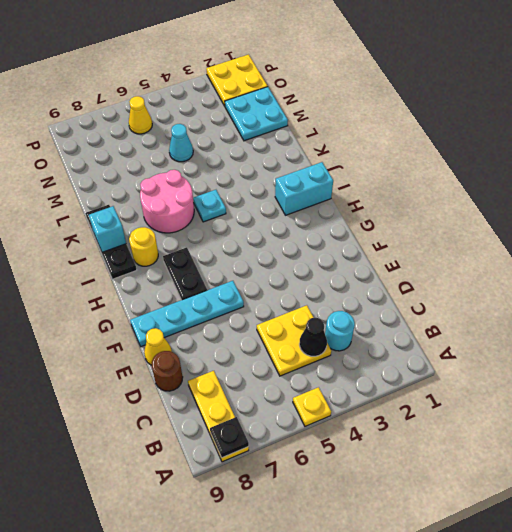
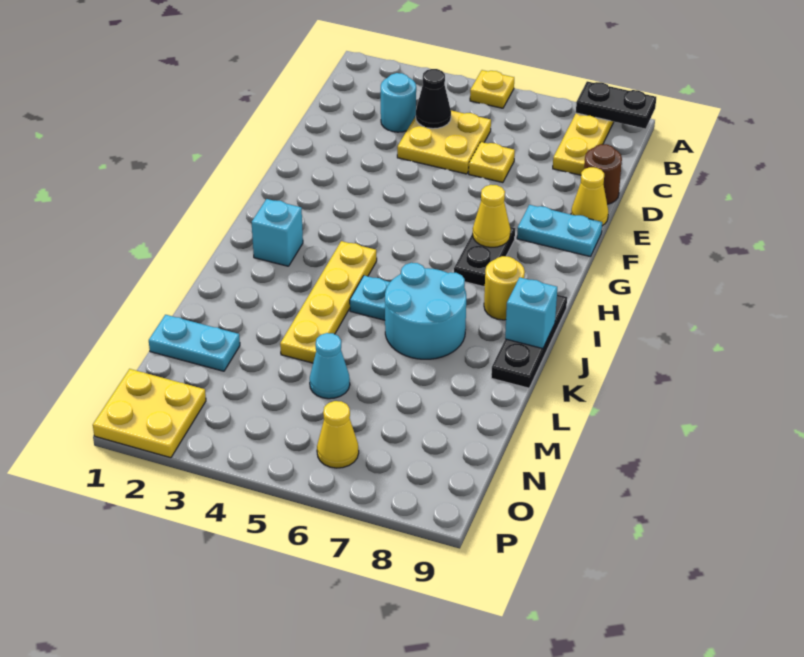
black 1x1 plate [210,417,249,458] -> black 1x2 plate [576,81,656,129]
none -> yellow 1x1 plate [469,142,515,183]
cyan 1x4 plate [130,281,244,347] -> cyan 1x2 plate [517,205,602,257]
none -> yellow 1x1 cone [473,185,511,247]
cyan 1x2 brick [275,162,333,215] -> cyan 1x1 brick [252,199,303,266]
none -> yellow 1x4 plate [280,241,377,363]
pink 2x2 round brick [140,170,194,233] -> cyan 2x2 round brick [385,263,466,359]
cyan 2x2 plate [225,87,288,141] -> cyan 1x2 plate [149,315,240,371]

